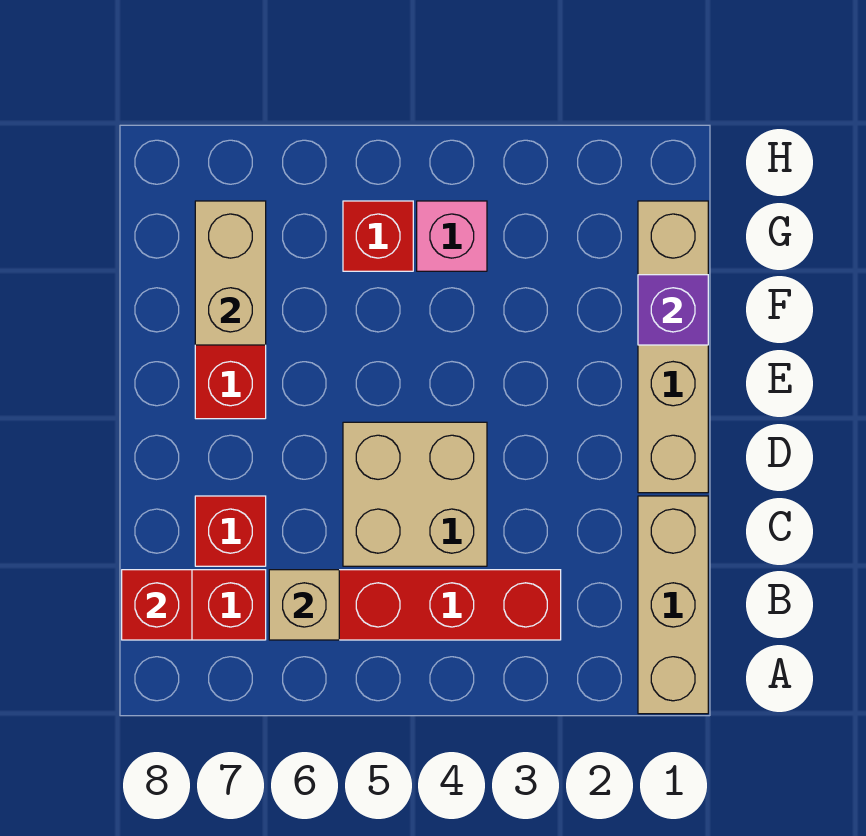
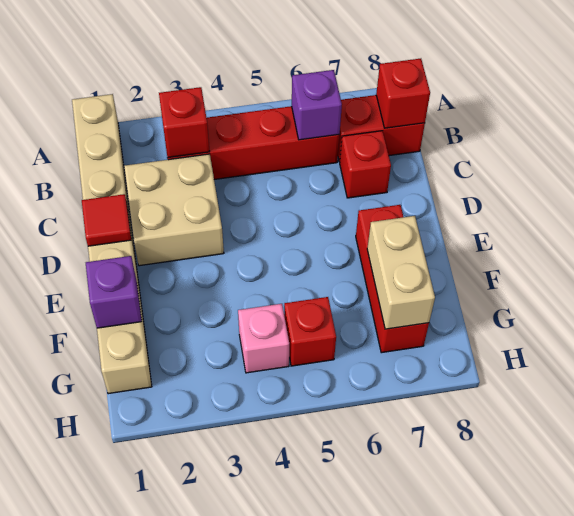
none -> red 1x1 brick [159,87,210,158]
tan 1x1 brick [269,570,339,640] -> purple 1x1 brick [292,70,342,140]
tan 2x2 brick [343,422,487,566] -> tan 2x2 brick moved to [124,154,224,266]
none -> red 1x1 tile [82,194,131,246]

